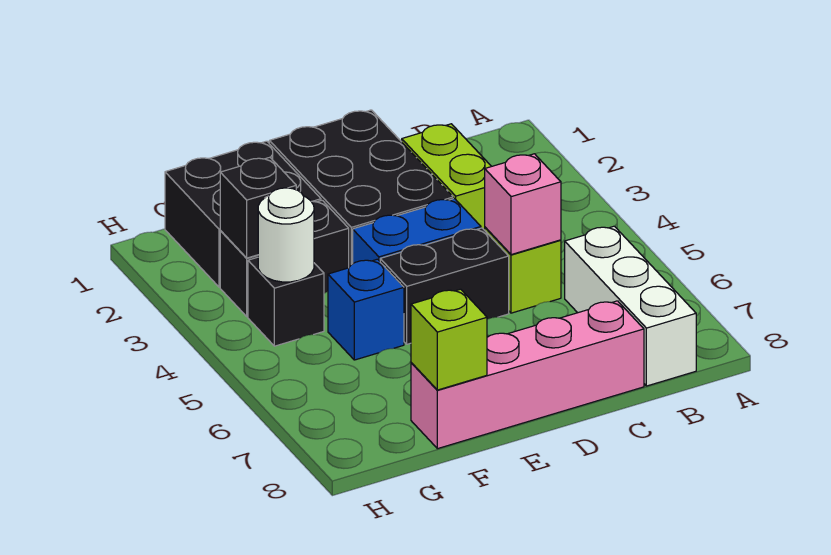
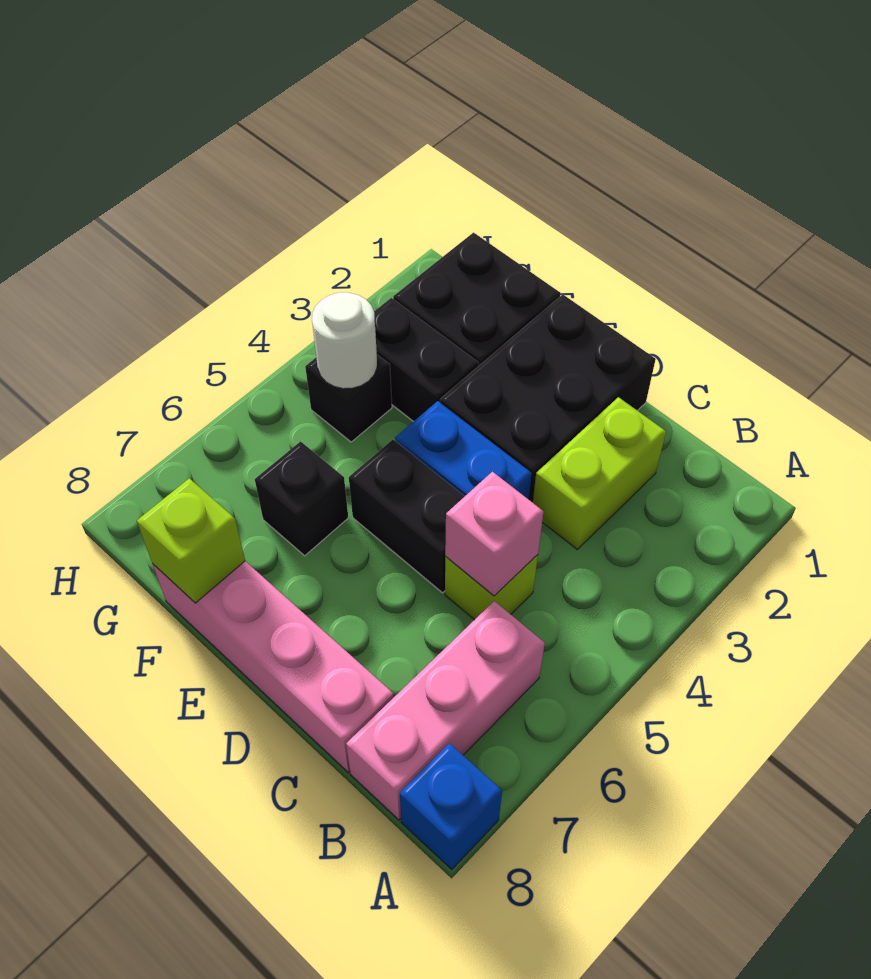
white 1x3 brick [565,226,696,386] -> pink 1x3 brick [346,601,545,820]
blue 1x1 brick [328,259,404,360] -> blue 1x1 brick moved to [400,743,502,869]
black 1x1 brick [220,157,296,258] -> black 1x1 brick moved to [255,441,348,556]

